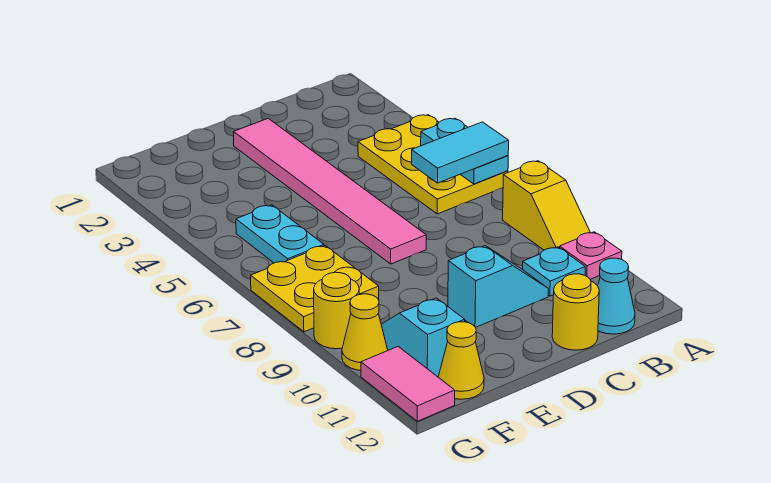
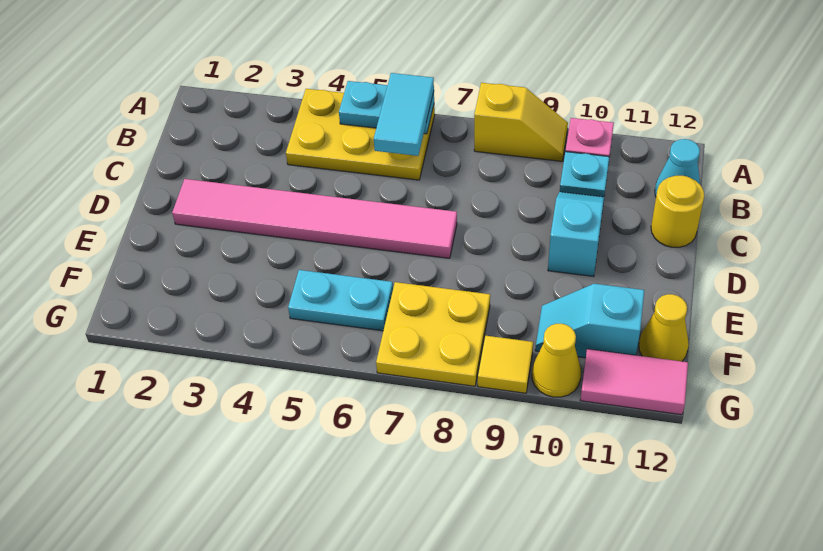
yellow 1x1 round brick [314,272,359,349] -> yellow 1x1 tile [478,336,533,393]

